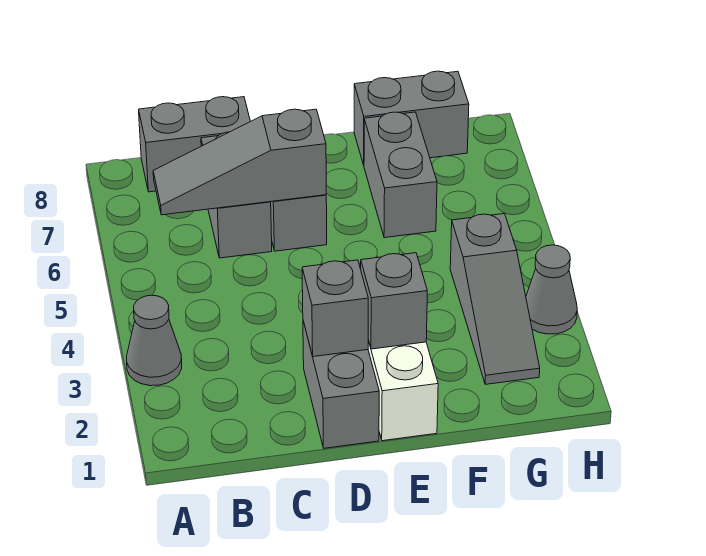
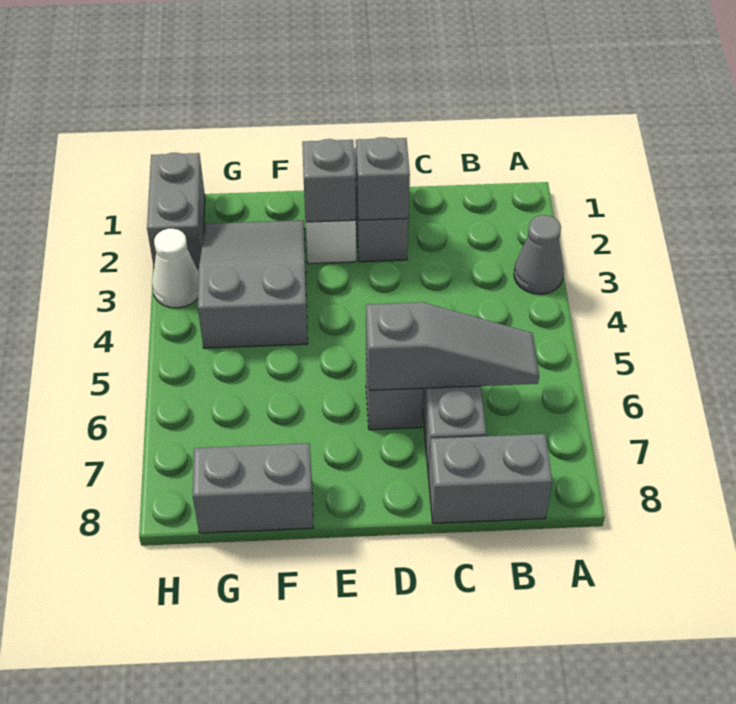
grey 1x2 brick [364,112,437,238] -> grey 1x2 brick moved to [147,153,205,268]
grey 1x3 slope [450,214,540,384] -> grey 2x3 slope [198,220,308,348]
grey 1x1 cone [526,245,577,334] -> white 1x1 cone [152,229,199,308]

